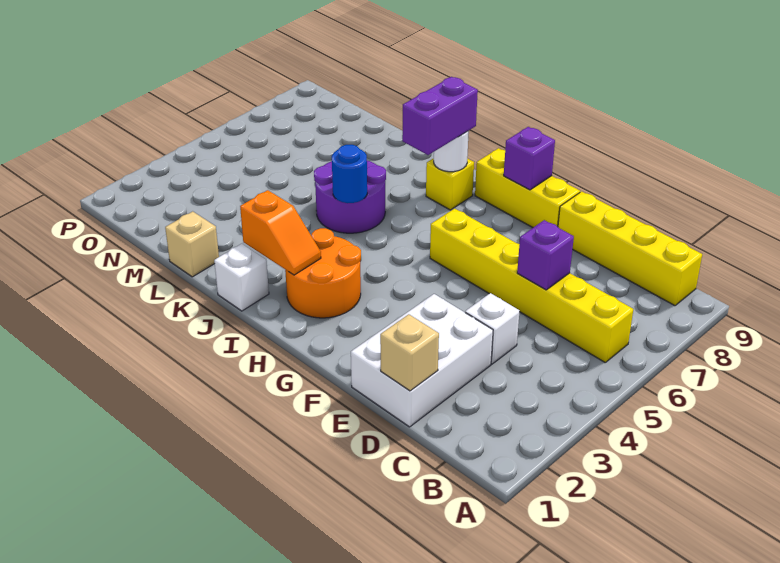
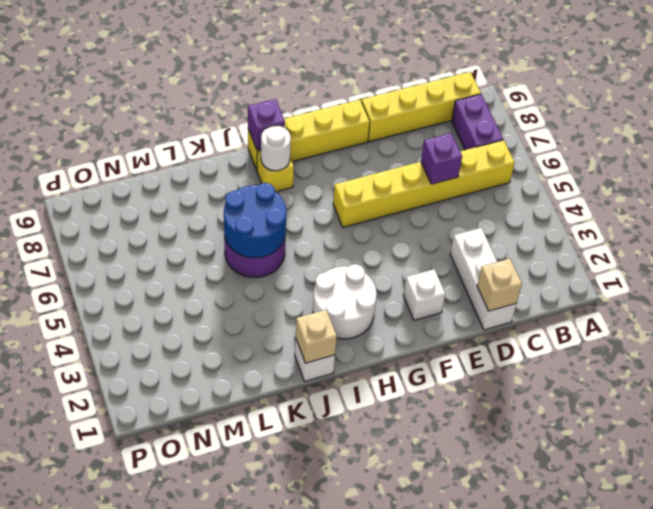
white 2x3 brick [351,294,493,427] -> white 1x3 brick [450,228,517,330]
white 1x1 brick [465,293,519,364] -> white 1x1 brick moved to [403,269,445,320]
yellow 1x3 brick [475,148,580,227] -> yellow 1x4 brick [248,100,370,170]
purple 1x1 brick [504,127,555,190] -> purple 1x1 brick moved to [248,99,285,150]
orange 2x2 round brick [285,228,361,318] -> white 2x2 round brick [313,264,377,339]
orange 1x2 slope [240,190,321,275] -> none
purple 1x2 brick [402,77,478,155] -> purple 1x2 brick moved to [452,94,503,150]
blue 1x1 round brick [332,145,367,203] -> blue 2x2 round brick [224,183,286,258]
tan 1x1 brick [165,211,219,277] -> tan 1x1 brick moved to [296,310,337,363]

